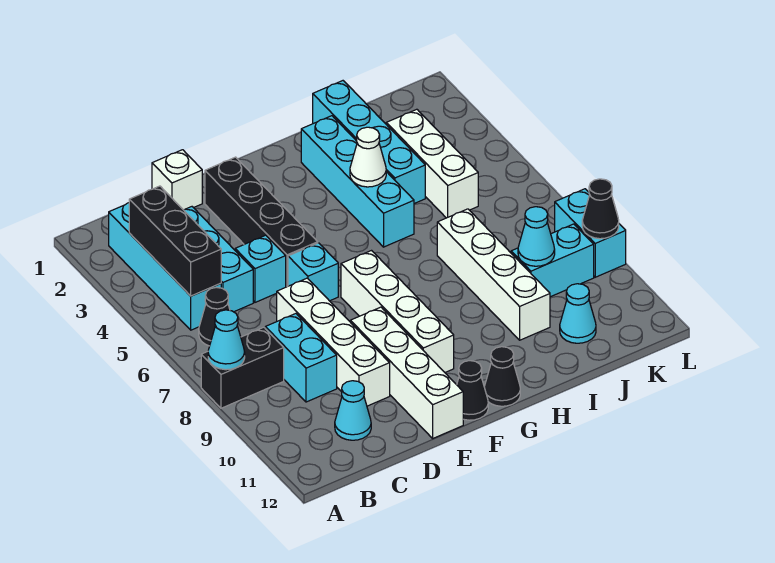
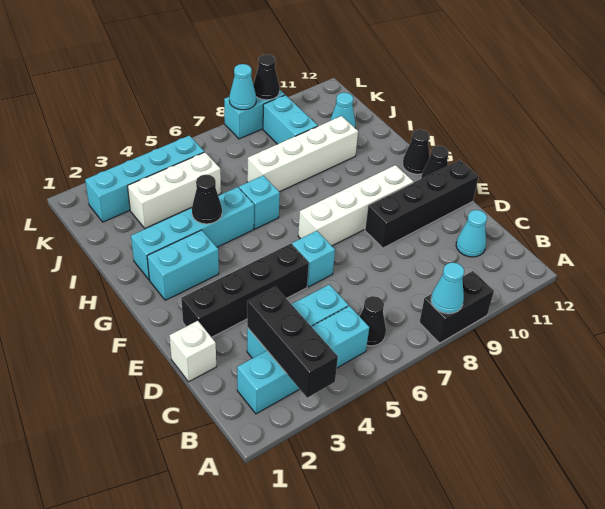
black 1x2 brick [201,327,284,408] -> black 1x2 brick turned to [419,271,494,343]
black 1x3 brick [129,186,221,296] -> black 1x3 brick turned to [247,287,338,398]
cyan 1x2 brick [265,314,337,402] -> cyan 1x2 brick moved to [147,230,219,300]
cyan 1x1 brick [235,235,286,302] -> cyan 1x1 brick moved to [239,176,280,229]
white 1x4 brick [277,278,390,406] -> none
white 1x4 brick [350,307,463,438] -> black 1x4 brick [365,160,479,248]
white 1x1 cone [350,127,386,187] -> black 1x1 cone [192,175,222,224]
cyan 1x4 brick [313,81,425,204] -> cyan 1x4 brick moved to [85,136,204,222]
cyan 1x1 cone [518,207,555,266] -> cyan 1x1 cone moved to [229,64,256,110]

